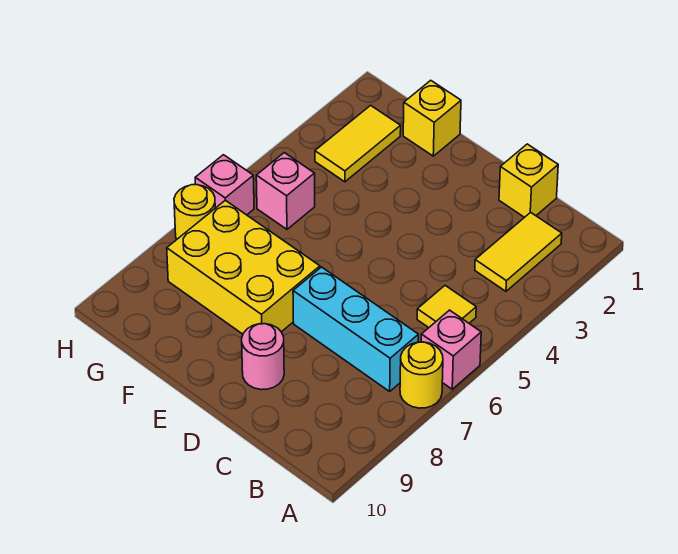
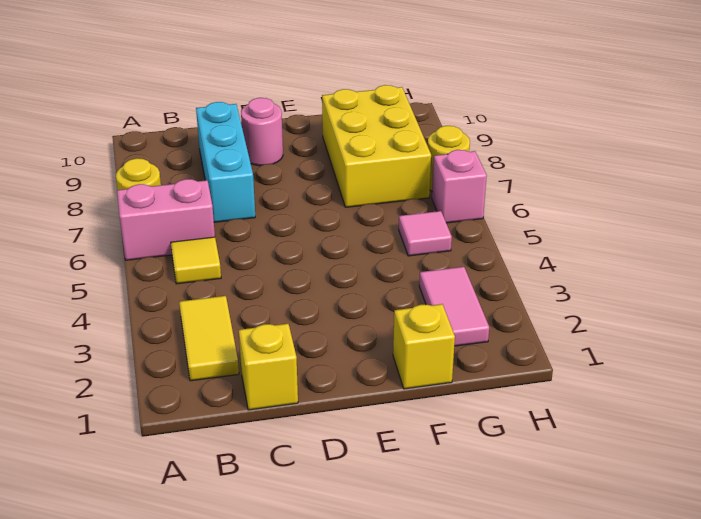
pink 1x1 brick [421,310,481,389] -> pink 1x2 brick [117,179,215,260]
cyan 1x3 brick [293,267,418,391] -> cyan 1x3 brick turned to [196,102,255,222]
yellow 2x3 brick [167,200,320,334] -> yellow 2x3 brick turned to [322,85,431,207]
yellow 1x2 tile [315,105,401,182] -> pink 1x2 tile [419,267,489,346]
pink 1x1 brick [256,153,315,229] -> pink 1x1 tile [399,211,452,256]

